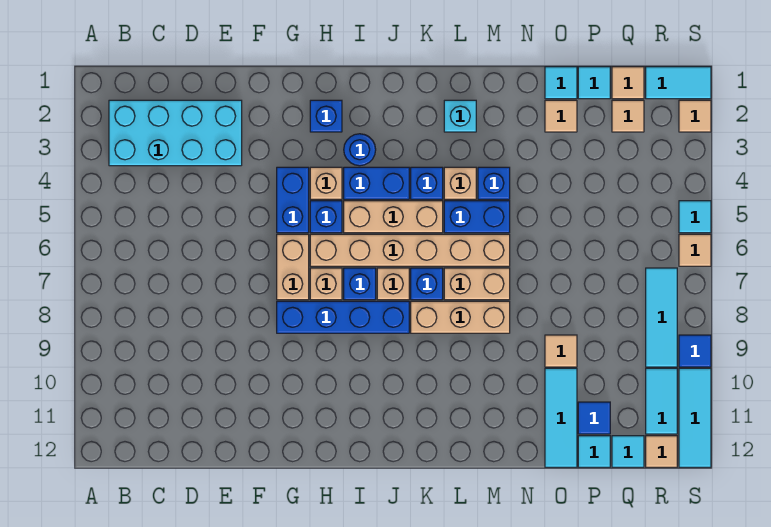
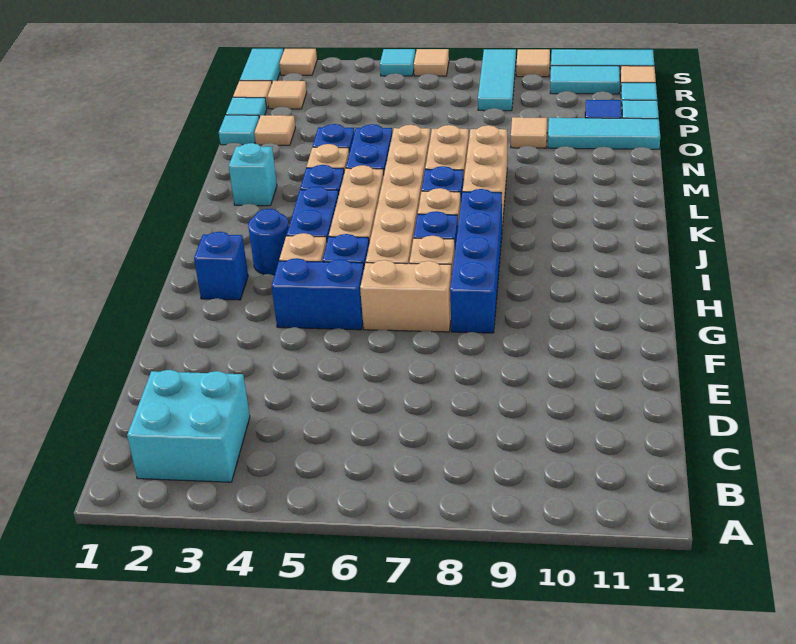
cyan 2x4 brick [109,100,242,166] -> cyan 2x2 brick [127,370,250,482]
cyan 1x3 tile [646,268,677,367] -> cyan 1x3 tile turned to [478,49,516,111]
blue 1x1 tile [679,335,711,367] -> tan 1x1 tile [516,49,550,77]

